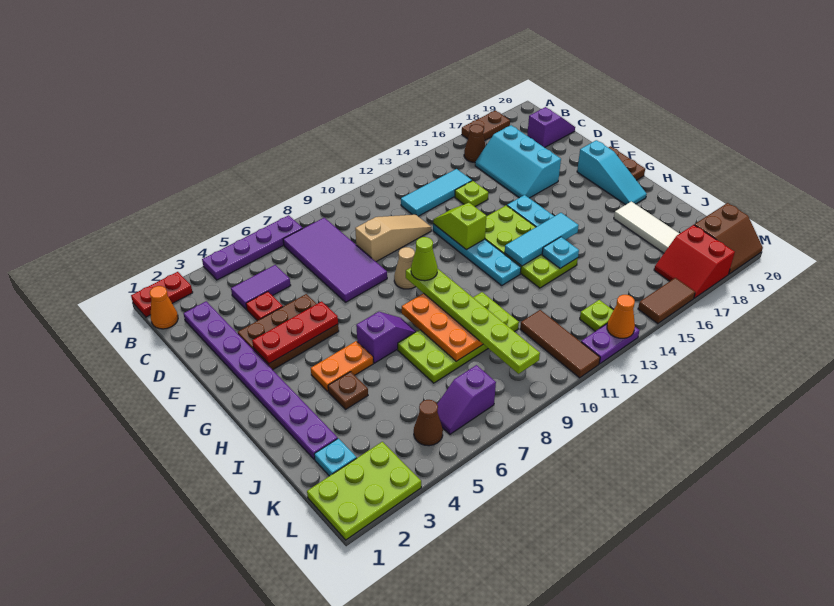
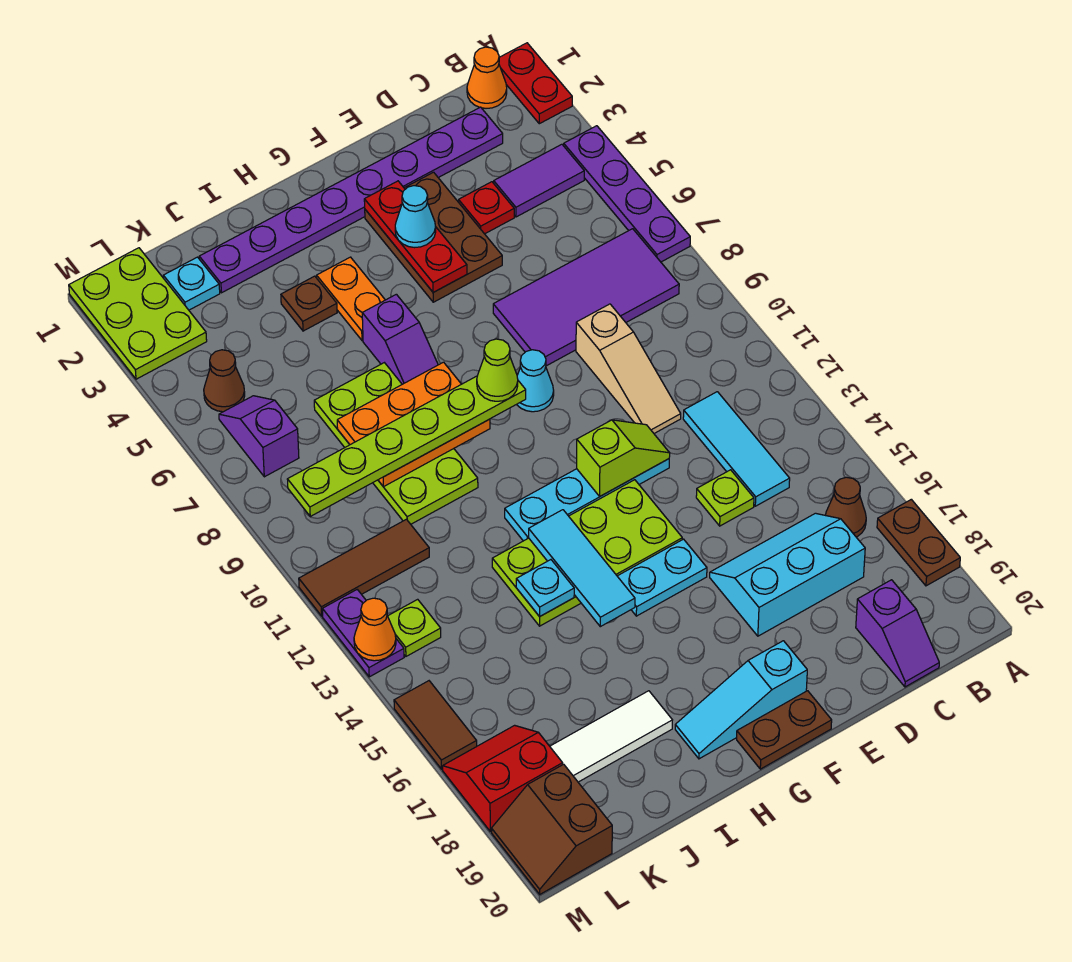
purple 1x2 tile [231,265,291,310] -> purple 1x2 tile turned to [494,144,584,217]
none -> cyan 1x1 cone [395,186,436,248]
tan 1x1 cone [394,247,416,289] -> cyan 1x1 cone [517,350,554,412]

